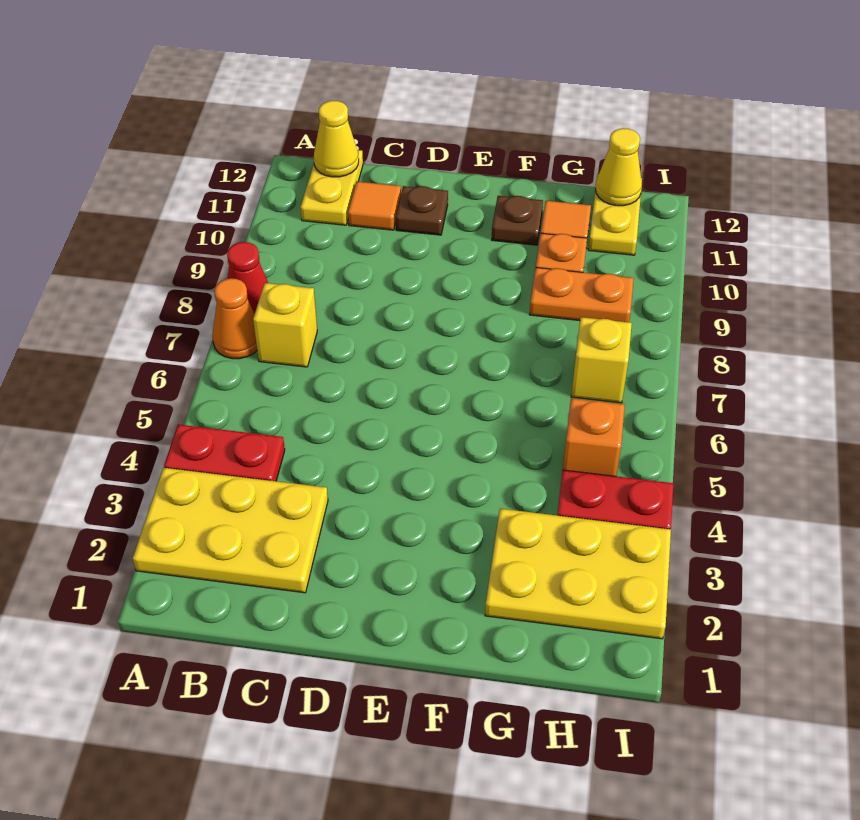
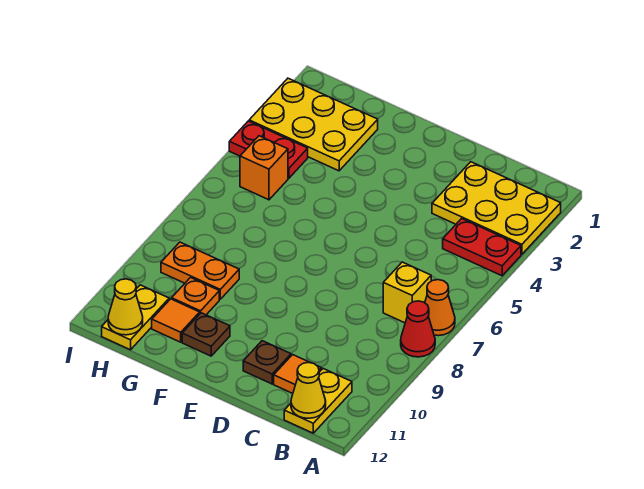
yellow 1x1 brick [571,317,632,403] -> none

